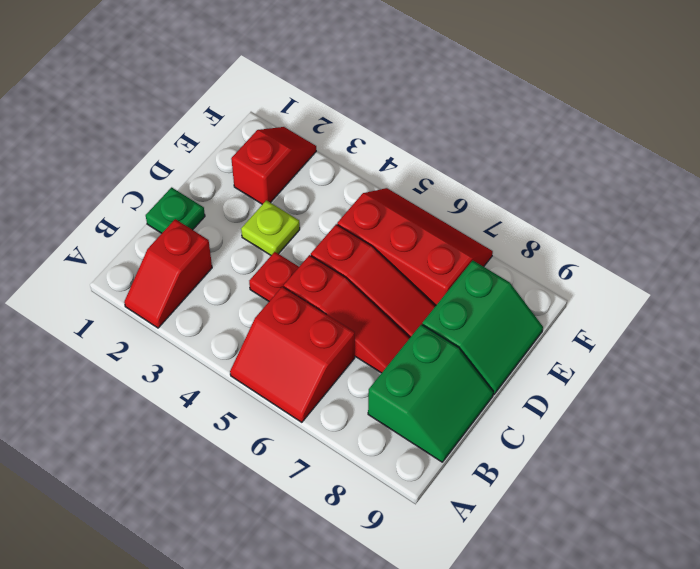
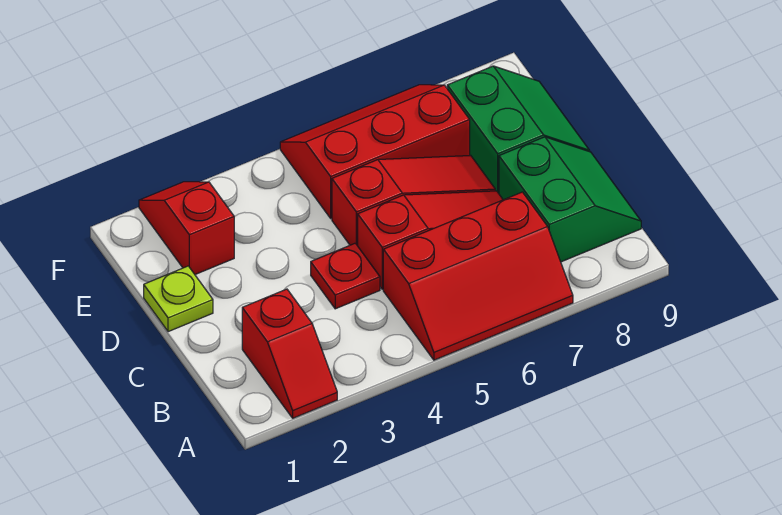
red 2x2 slope [230,287,355,422] -> red 2x3 slope [383,192,573,360]
green 1x1 plate [146,187,205,233] -> none
lime 1x1 plate [241,200,300,255] -> lime 1x1 plate moved to [144,266,213,332]

